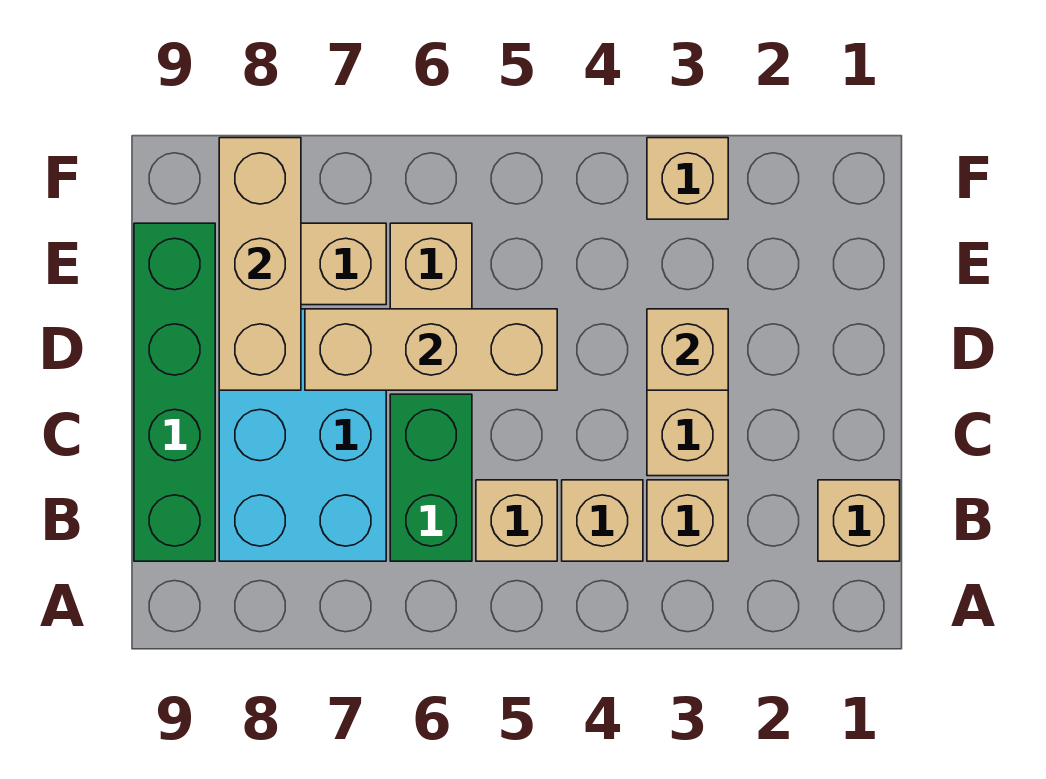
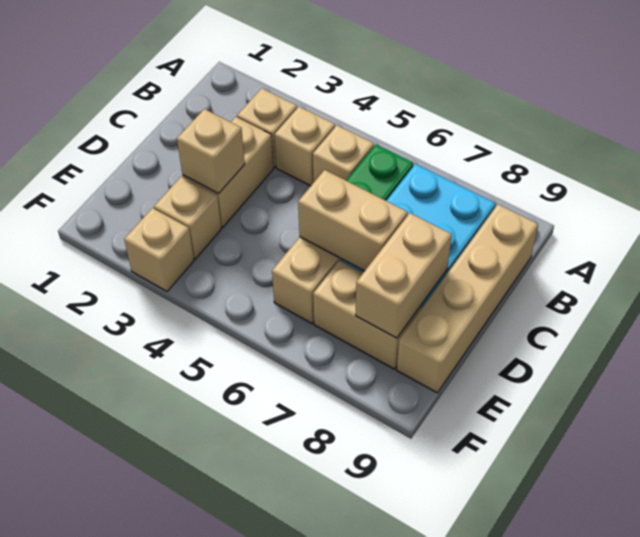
tan 1x1 brick [818,480,900,561] -> tan 1x1 brick moved to [154,177,221,259]
green 1x4 brick [134,223,215,561] -> tan 1x4 brick [397,205,538,393]
tan 1x3 brick [305,309,557,390] -> tan 1x2 brick [298,170,408,271]
tan 1x3 brick [219,138,301,390] -> tan 1x2 brick [356,213,452,338]

